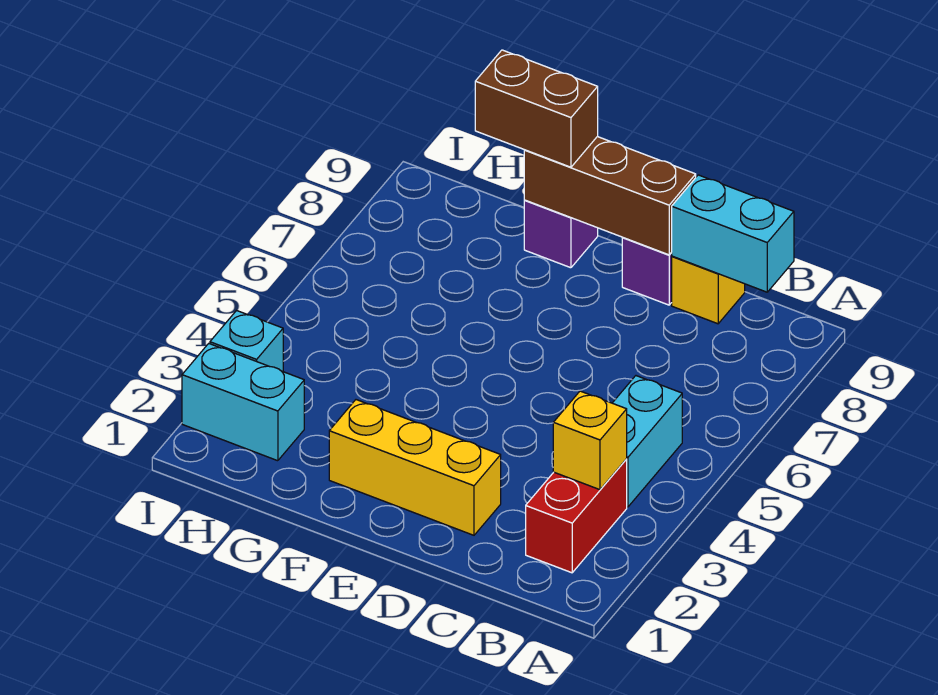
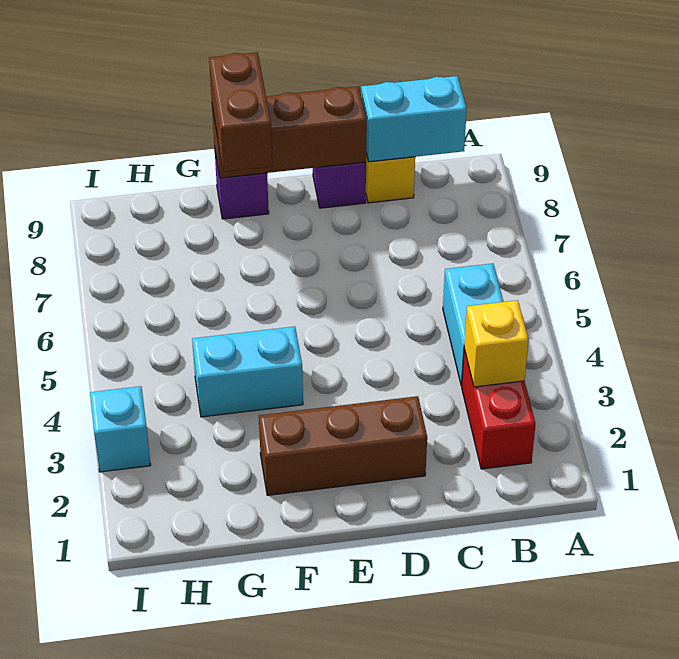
yellow 1x3 brick [329,400,501,535] -> brown 1x3 brick [259,396,427,495]
brown 1x2 brick [475,50,598,167] -> brown 1x2 brick turned to [209,52,272,172]
cyan 1x2 brick [182,344,304,461] -> cyan 1x2 brick moved to [192,327,303,417]

